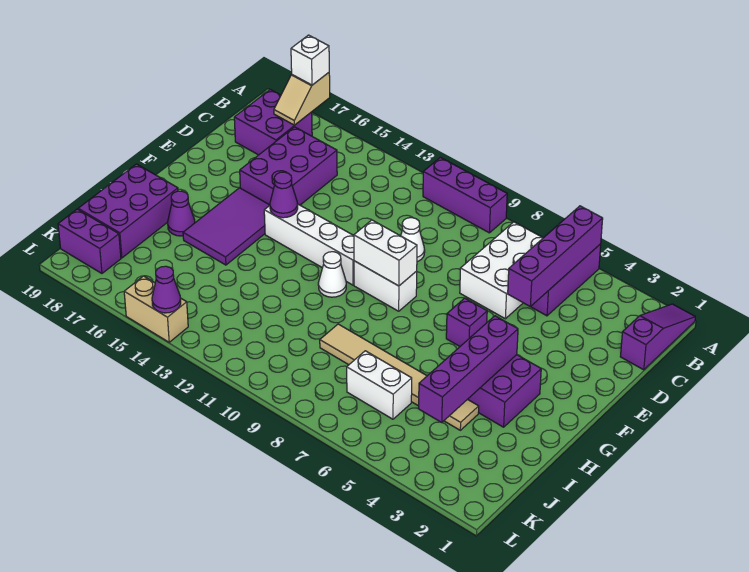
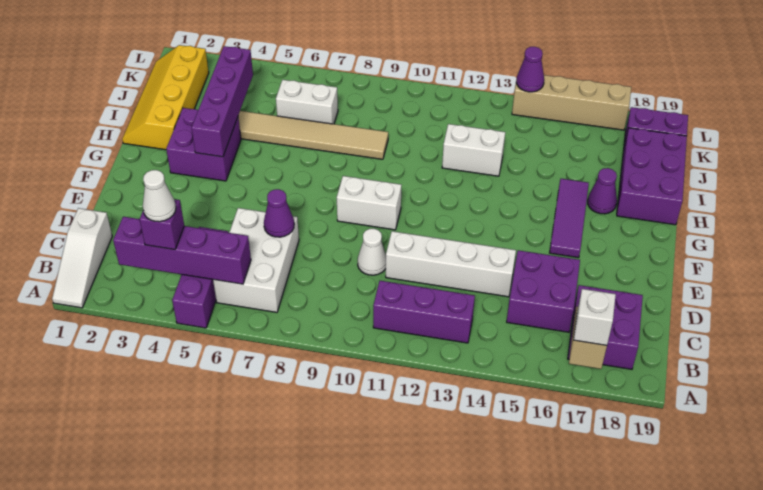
purple 1x3 slope [620,304,695,370] -> white 1x3 slope [52,208,112,308]
purple 1x4 brick [508,206,603,307] -> purple 1x4 brick turned to [113,217,251,284]
purple 1x3 brick [423,157,507,233] -> purple 1x3 brick moved to [373,281,475,343]
purple 2x3 brick [240,127,337,205] -> purple 2x2 brick [507,250,580,332]
purple 1x1 brick [446,298,487,346] -> purple 1x1 brick moved to [140,199,184,249]
white 1x2 brick [354,220,417,286] -> white 1x2 brick moved to [442,124,505,176]
white 1x4 brick [264,204,354,285] -> white 1x4 brick moved to [386,231,516,297]
purple 1x1 cone [270,172,298,218] -> purple 1x1 cone moved to [264,189,294,237]
purple 2x3 tile [183,188,270,265] -> purple 1x3 tile [550,179,589,258]
white 1x1 cone [318,252,346,297] -> white 1x1 cone moved to [143,170,176,222]
none -> yellow 2x4 slope [122,45,209,150]
tan 1x2 brick [124,276,188,342] -> tan 1x4 brick [512,75,631,130]

